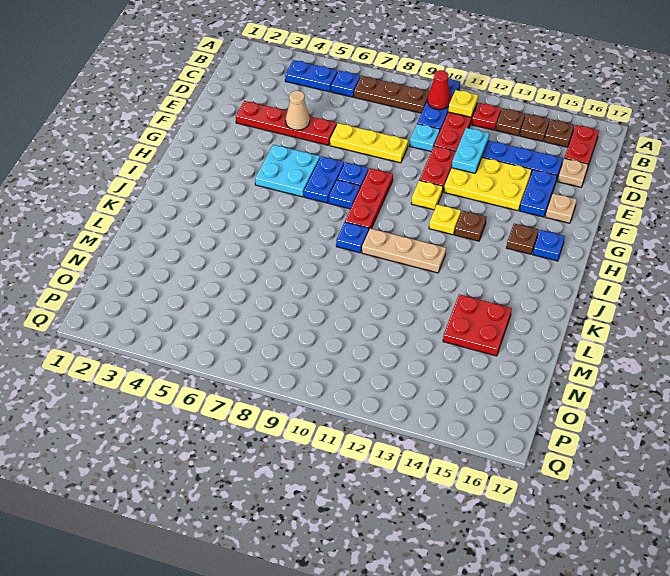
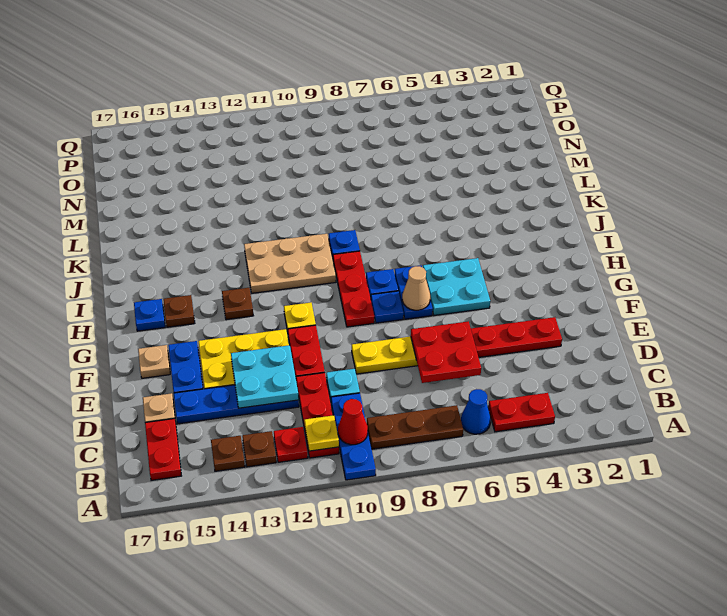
blue 1x2 plate [285,60,337,92] -> red 1x2 plate [488,393,555,432]
blue 1x1 plate [331,71,360,97] -> blue 1x1 cone [461,389,491,434]
brown 1x1 plate [544,119,574,147] -> none
cyan 1x2 plate [452,128,489,173] -> cyan 2x2 plate [231,345,299,408]
tan 1x1 cone [286,91,310,130] -> tan 1x1 cone moved to [402,266,430,310]
yellow 1x1 plate [429,204,461,235] -> none
tan 1x3 plate [362,228,446,273] -> tan 2x3 plate [244,234,336,293]
red 2x2 plate [443,294,512,356] -> red 2x2 plate moved to [411,321,481,383]

